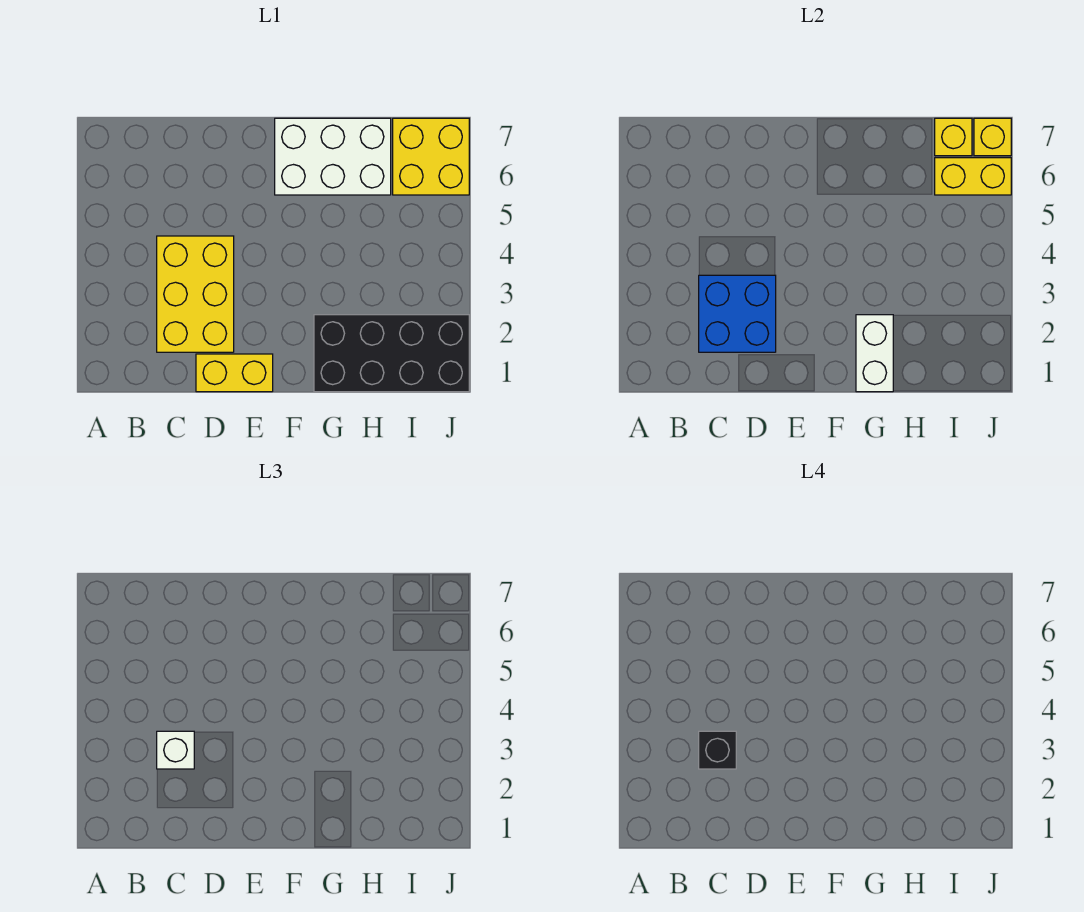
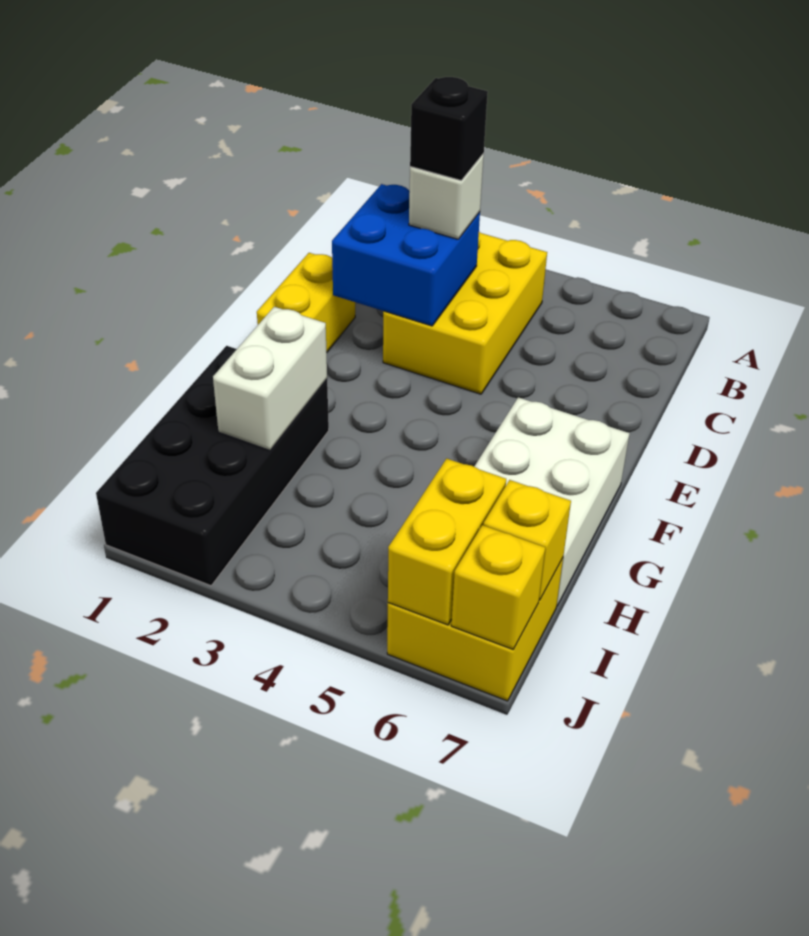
yellow 2x3 brick [157,236,234,352] -> yellow 2x3 brick turned to [383,232,547,394]
white 1x2 brick [856,315,893,392] -> white 1x2 brick turned to [213,307,327,450]

